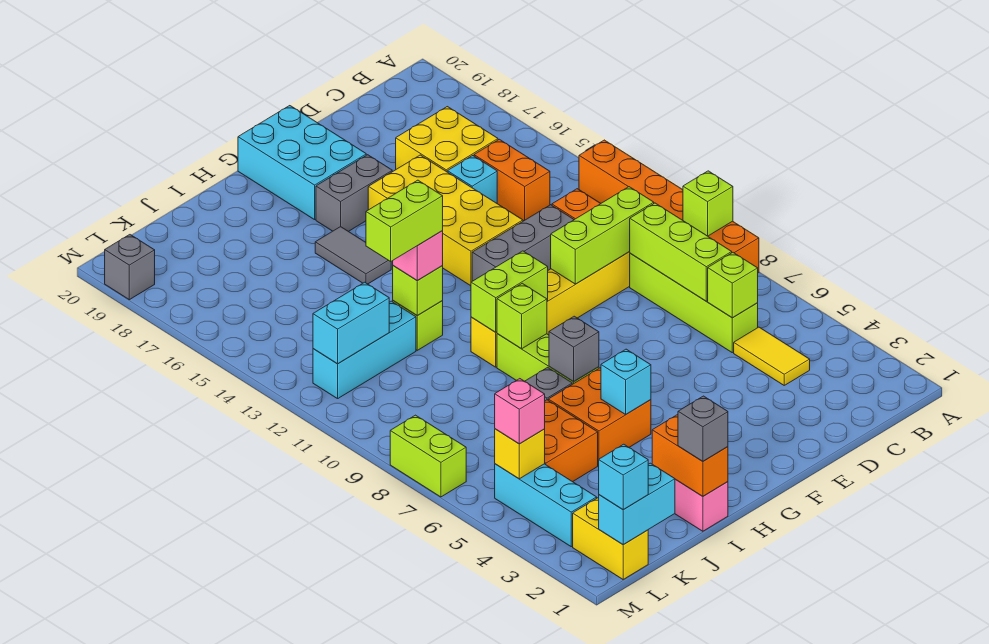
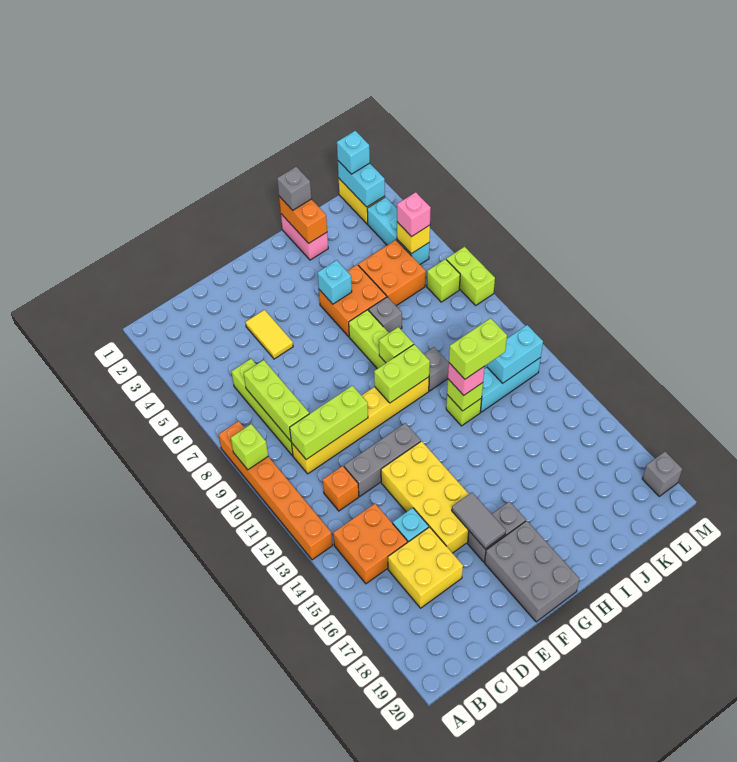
yellow 1x2 tile [734,327,810,385] -> yellow 1x2 tile moved to [245,310,293,359]
lime 1x1 brick [708,253,758,318] -> lime 1x1 brick moved to [427,259,460,302]
orange 1x2 brick [474,139,550,221] -> orange 2x2 brick [333,504,408,584]
cyan 2x3 brick [238,106,366,220] -> grey 2x3 brick [485,521,580,622]
grey 1x1 brick [549,316,599,381] -> grey 1x1 brick moved to [424,347,449,391]
grey 1x2 tile [315,227,391,284] -> grey 1x2 tile moved to [452,493,506,549]
cyan 1x2 brick [599,463,675,545] -> cyan 1x2 brick turned to [338,161,385,207]

